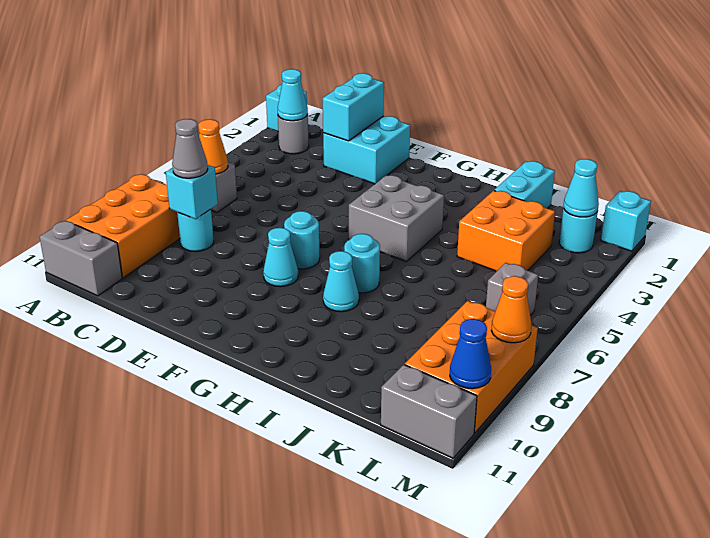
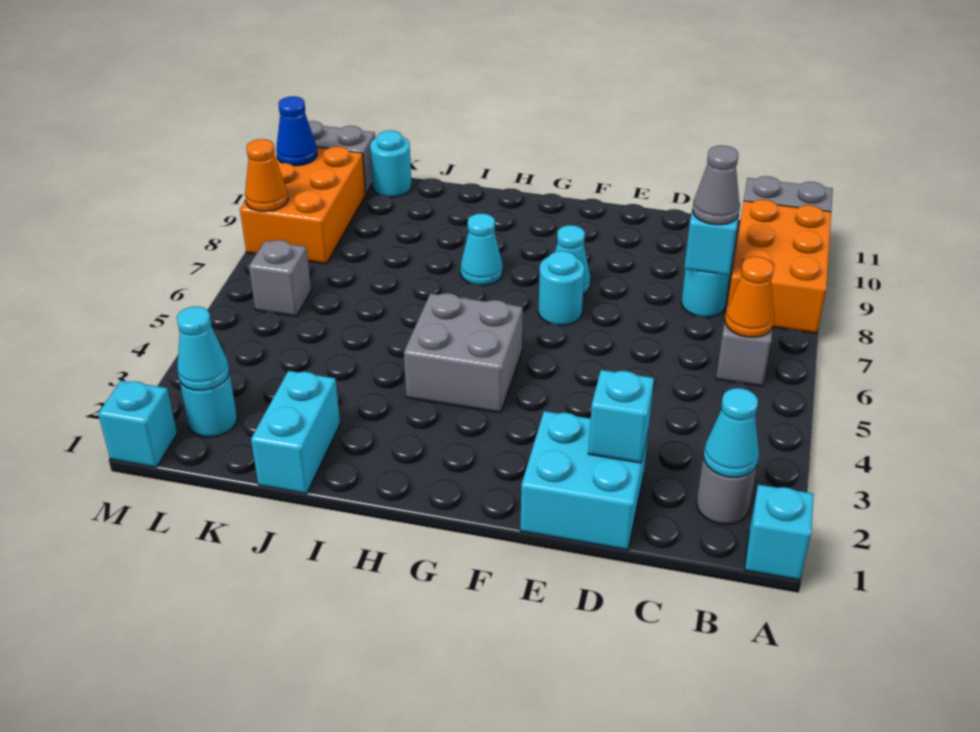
cyan 1x2 brick [323,73,384,141] -> cyan 1x1 brick [588,370,654,463]
cyan 1x1 round brick [344,234,380,293] -> cyan 1x1 round brick moved to [370,131,411,197]
orange 2x2 brick [457,191,555,271] -> none

